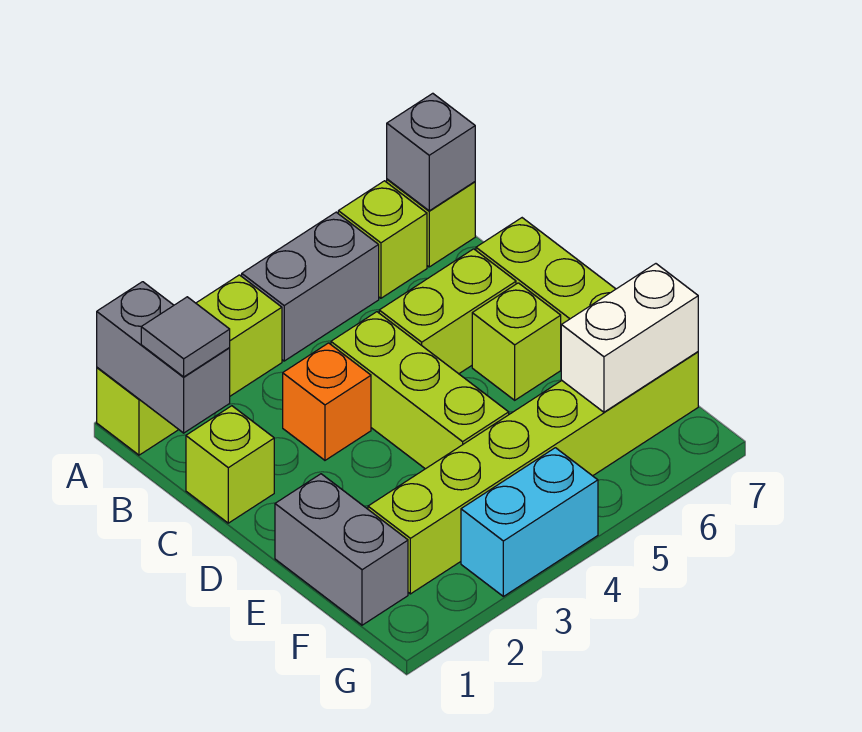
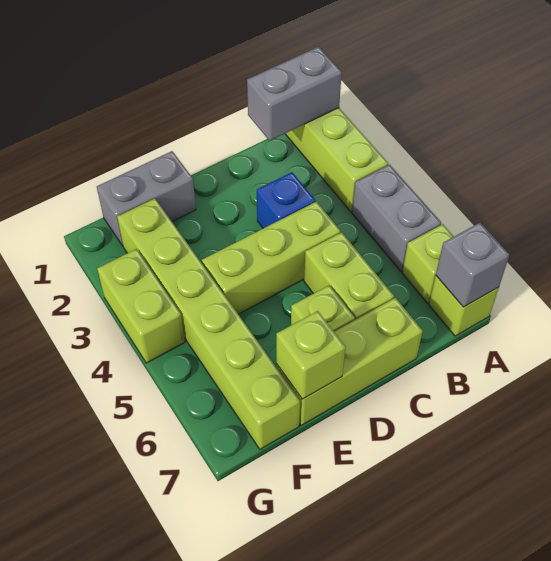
grey 1x1 tile [141,297,230,377] -> none
lime 1x1 brick [186,406,274,523] -> lime 1x1 brick moved to [276,311,345,399]
orange 1x1 brick [283,343,371,460] -> blue 1x1 brick [257,172,315,228]
white 1x2 brick [561,264,698,412] -> none
cyan 1x2 brick [461,448,598,596] -> lime 1x2 brick [97,249,185,363]

